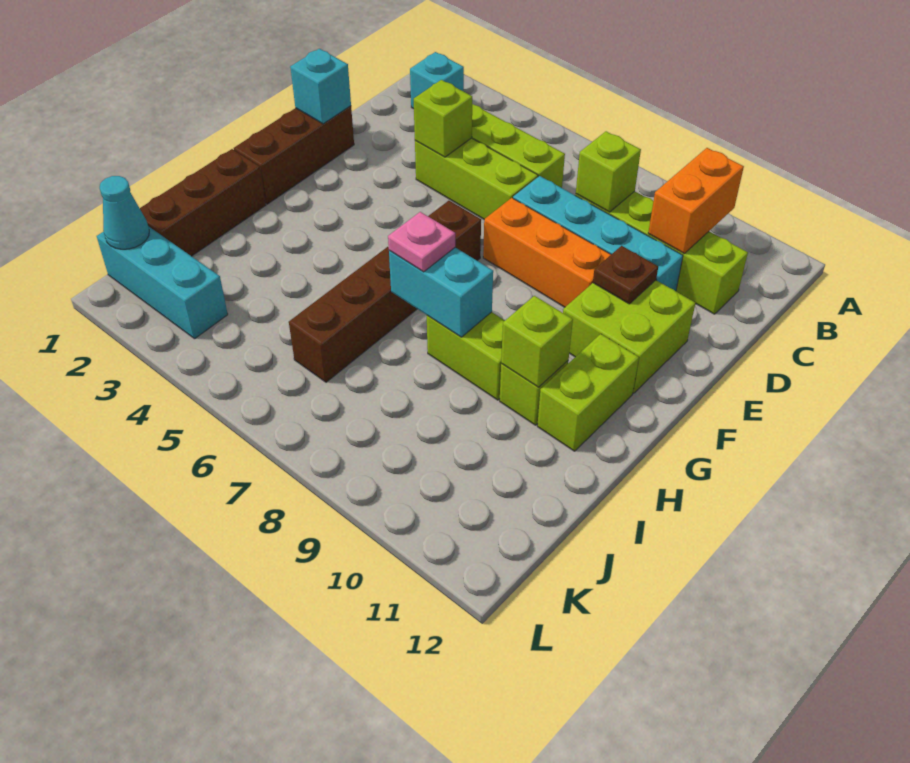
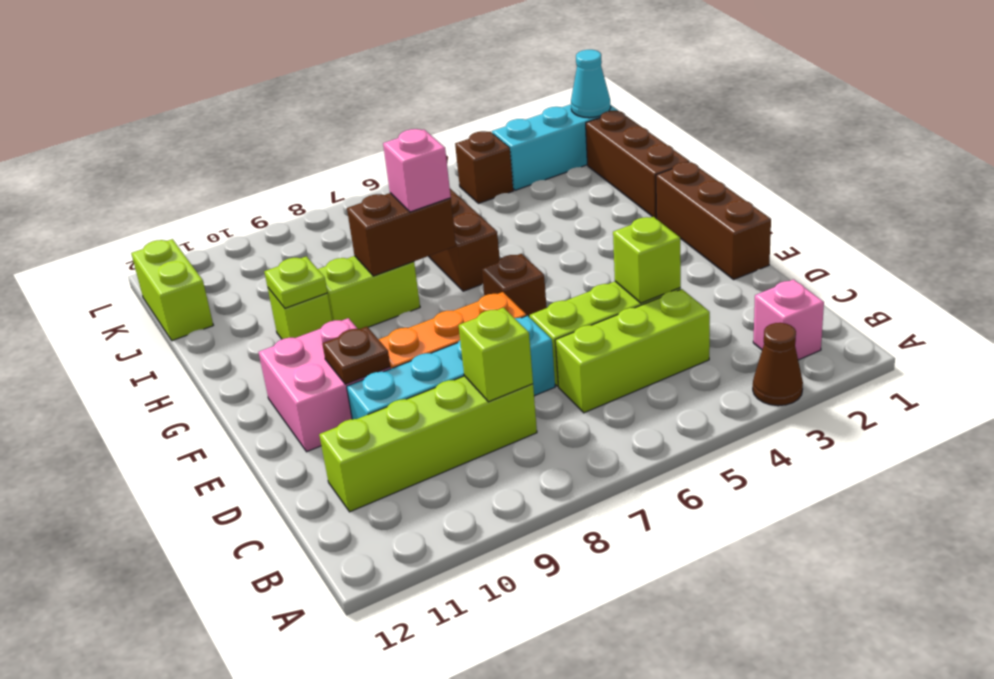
none -> brown 1x1 cone [753,323,803,406]
cyan 1x1 brick [410,52,464,109] -> pink 1x1 brick [753,279,824,360]
orange 1x2 brick [648,148,744,253] -> none
cyan 1x1 brick [290,49,351,124] -> none
lime 2x2 brick [563,280,695,393] -> pink 2x2 brick [259,318,391,452]
lime 1x2 brick [537,334,639,451] -> lime 1x2 brick moved to [131,239,213,341]
cyan 1x2 brick [389,248,493,337] -> brown 1x2 brick [347,193,456,276]
pink 1x1 plate [388,212,455,272] -> pink 1x1 brick [383,129,451,212]
lime 1x1 brick [501,296,573,387] -> lime 1x1 plate [264,256,327,308]
none -> brown 1x1 brick [455,131,513,203]

